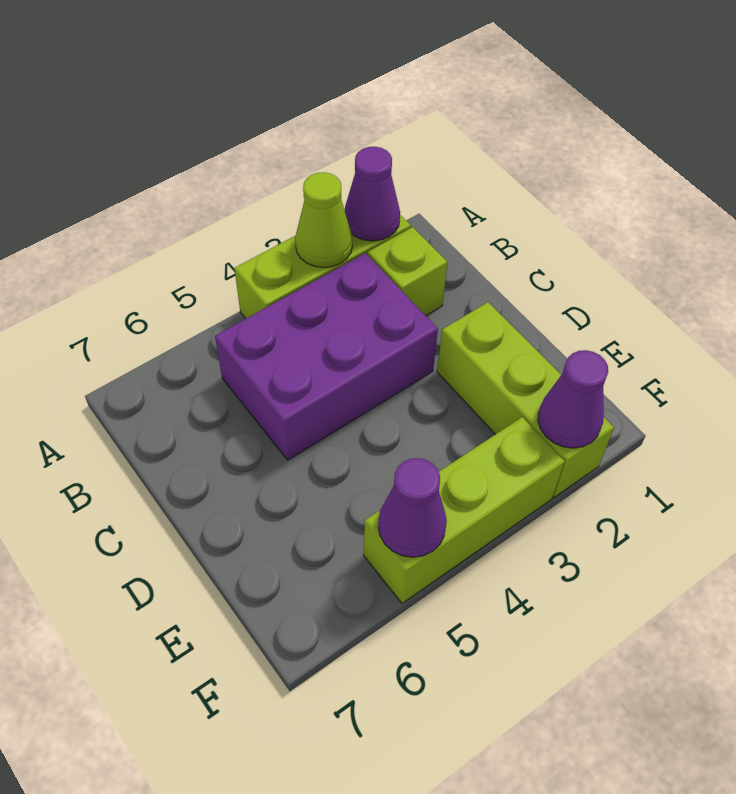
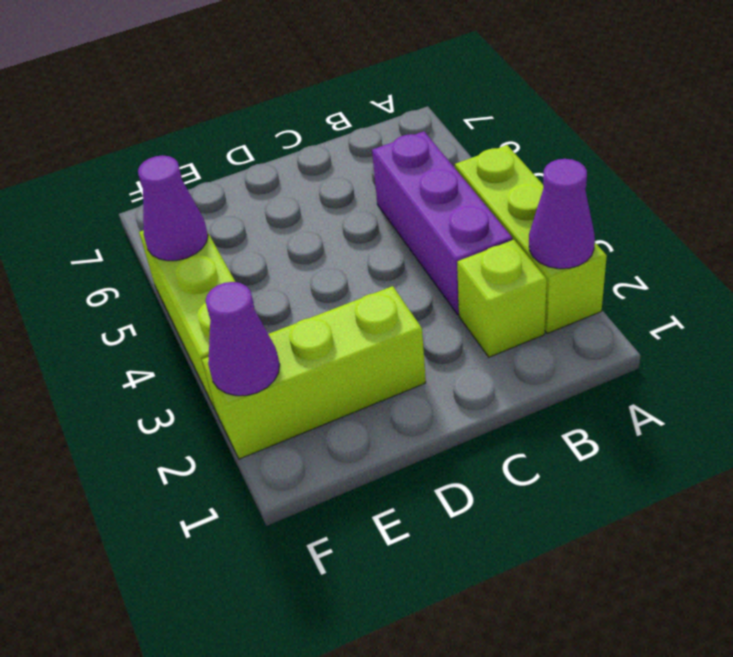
lime 1x1 cone [295,172,352,268] -> none
purple 2x3 brick [215,253,438,460] -> purple 1x3 brick [372,131,512,314]

